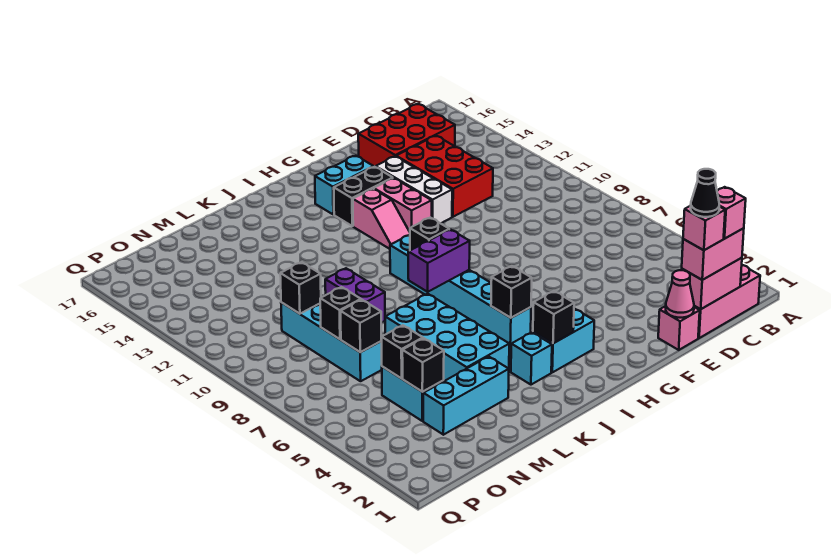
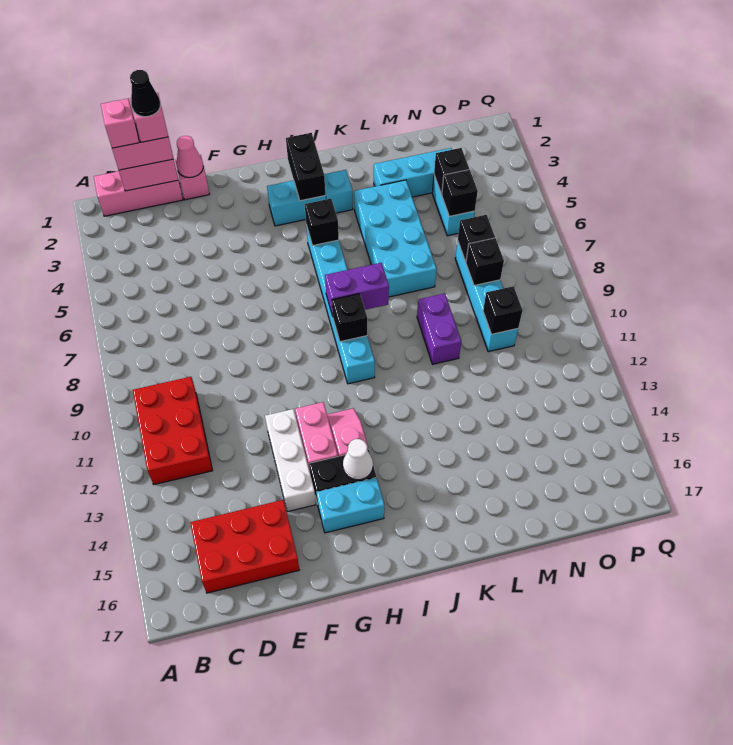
red 2x3 brick [396,136,493,217] -> red 2x3 brick moved to [133,377,212,484]
none -> white 1x1 cone [343,439,373,480]
black 1x1 brick [533,291,574,343] -> black 1x2 brick [286,133,325,201]

